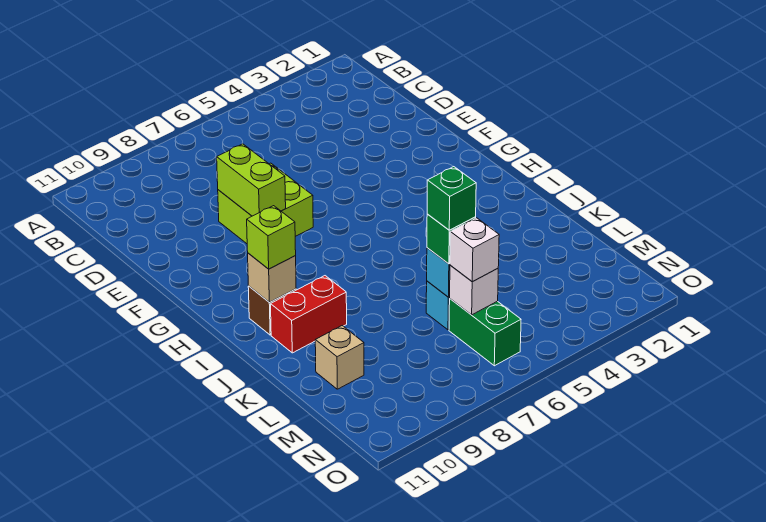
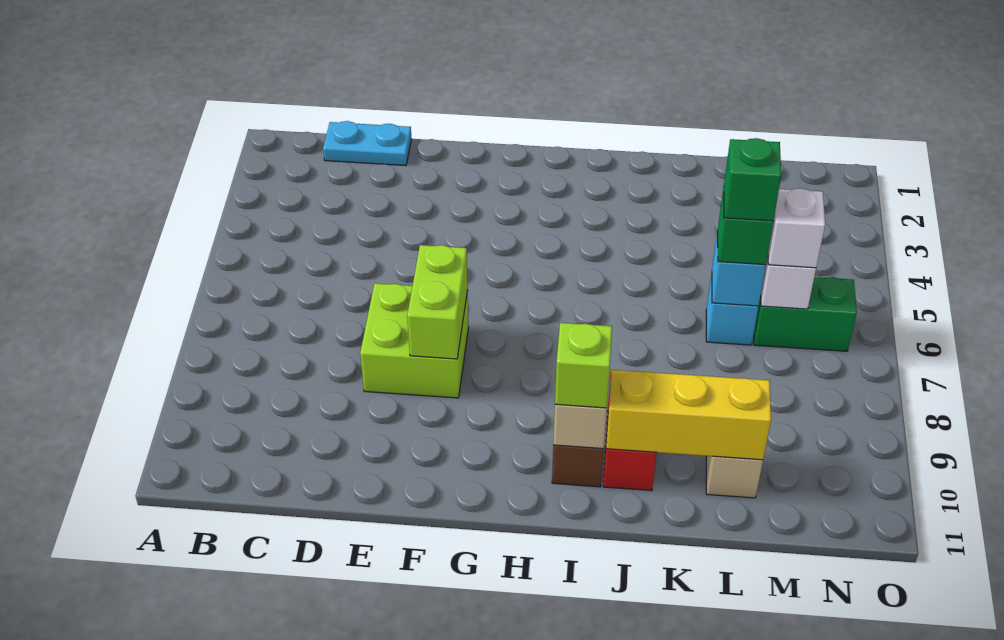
none -> cyan 1x2 plate [323,121,412,166]
lime 1x2 brick [217,144,286,216] -> lime 1x2 brick turned to [407,245,468,359]
none -> yellow 1x3 brick [606,370,771,460]

